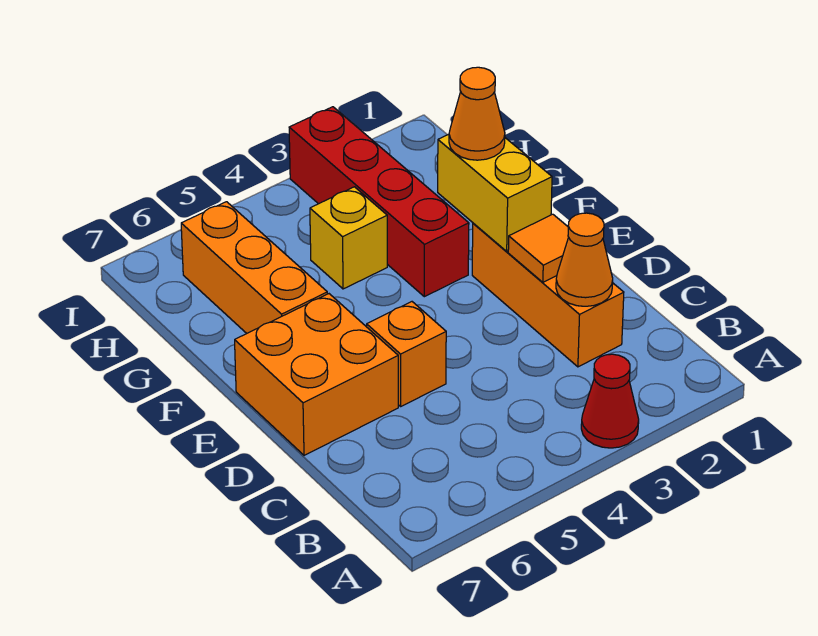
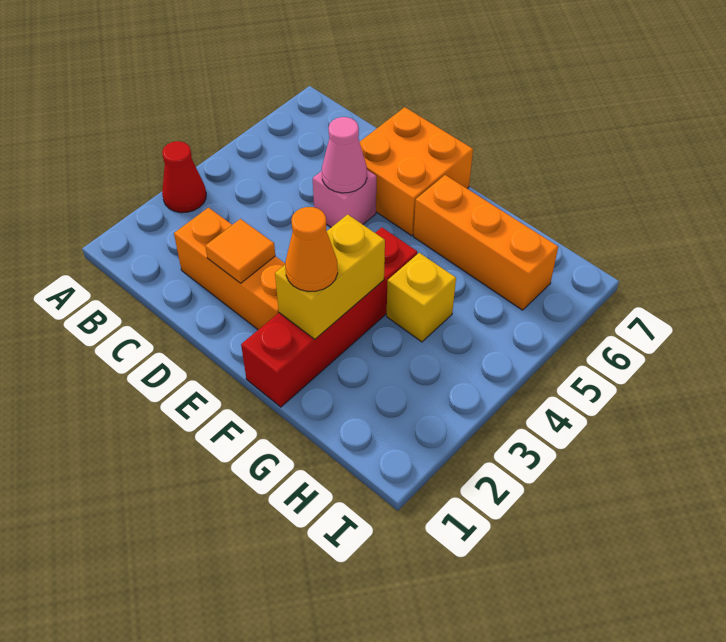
orange 1x1 cone [556,213,613,306] -> none
orange 1x1 brick [367,302,446,406] -> pink 1x1 brick [313,170,376,227]
none -> pink 1x1 cone [322,117,367,193]
yellow 1x2 brick [438,134,552,252] -> yellow 1x2 brick turned to [275,214,385,339]
red 1x4 brick [289,107,469,297] -> red 1x4 brick turned to [241,228,417,407]

